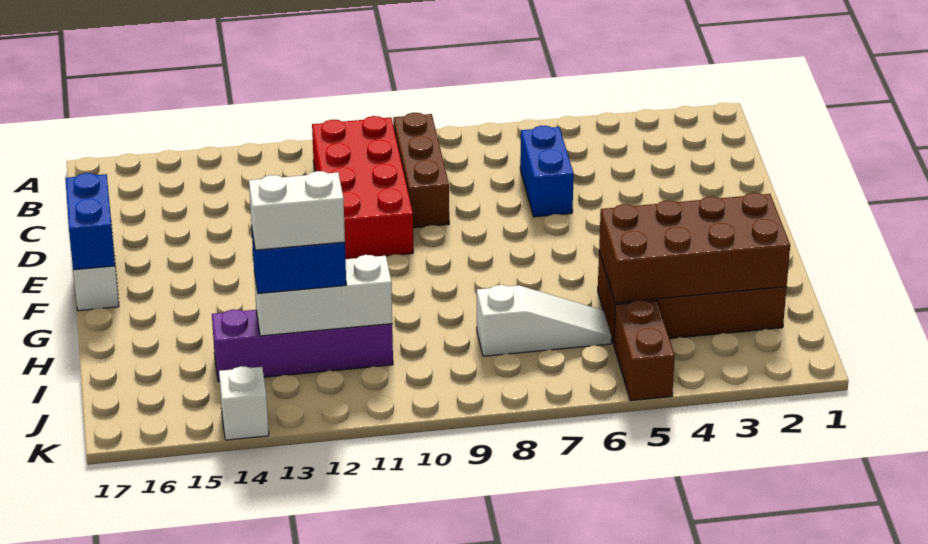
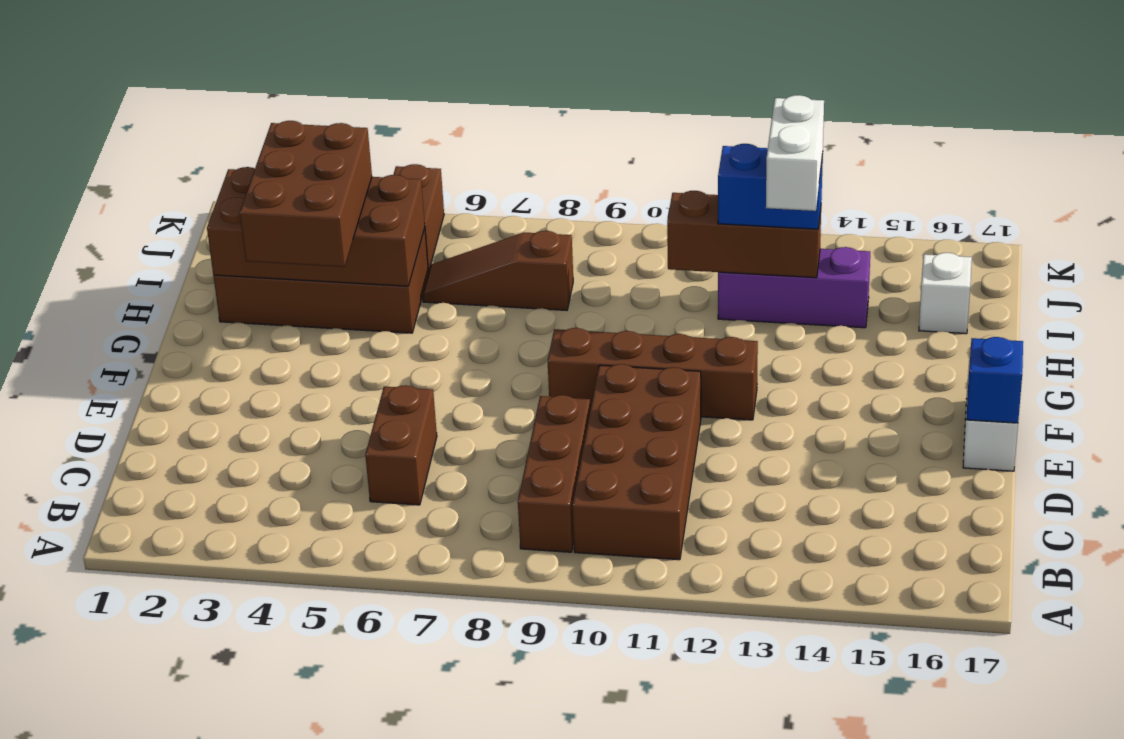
red 2x4 brick [312,116,413,259] -> brown 2x4 brick [572,364,701,560]
blue 1x2 brick [520,126,574,217] -> brown 1x2 brick [365,385,437,505]
blue 1x2 brick [65,173,115,270] -> blue 1x1 brick [967,337,1023,423]
none -> brown 1x4 brick [548,328,758,420]
none -> brown 2x3 brick [240,121,372,267]
white 1x3 slope [477,285,612,356] -> brown 1x3 slope [423,231,573,310]
purple 1x4 brick [212,309,393,382] -> purple 1x3 brick [718,247,870,328]
white 1x3 brick [254,255,392,336] -> brown 1x3 brick [667,191,821,278]
white 1x2 brick [249,171,345,250] -> white 1x2 brick turned to [766,95,824,211]
white 1x1 brick [219,366,269,440] -> white 1x1 brick moved to [919,253,972,334]

